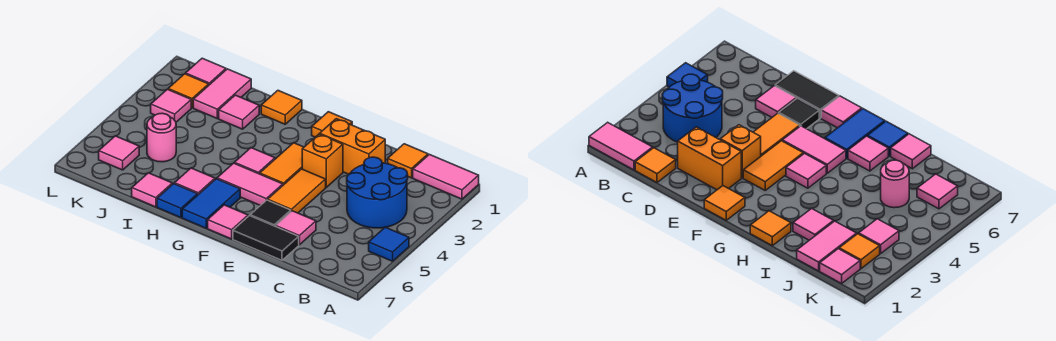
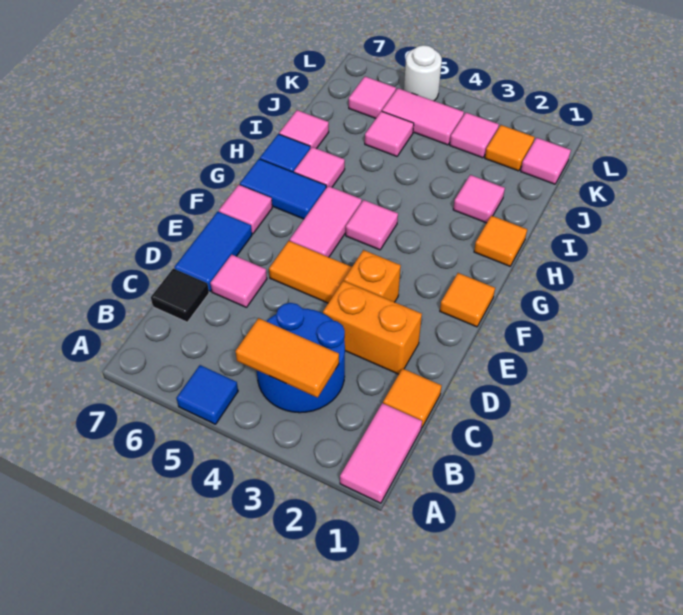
orange 1x2 brick [320,119,385,174] -> orange 1x2 brick turned to [323,281,422,374]
black 1x2 tile [233,216,299,260] -> blue 1x2 tile [174,212,252,291]
black 1x1 tile [250,200,291,226] -> black 1x1 tile moved to [151,268,209,322]
orange 1x2 tile [260,143,304,185] -> orange 1x2 tile moved to [235,318,339,398]
pink 1x2 tile [193,69,251,118] -> pink 1x2 tile moved to [382,88,464,145]
pink 1x1 round brick [147,113,176,162] -> pink 1x1 tile [365,111,414,156]
none -> white 1x1 round brick [404,45,442,101]

